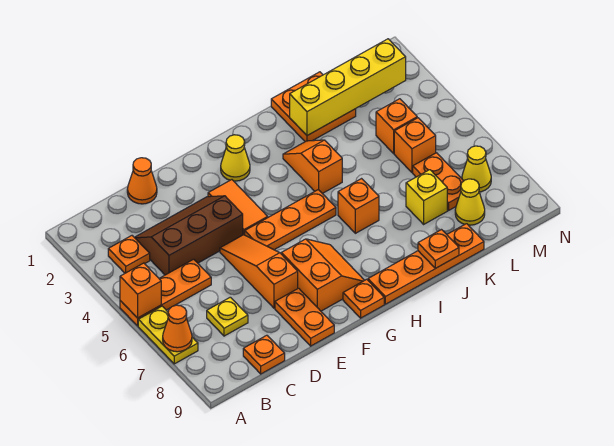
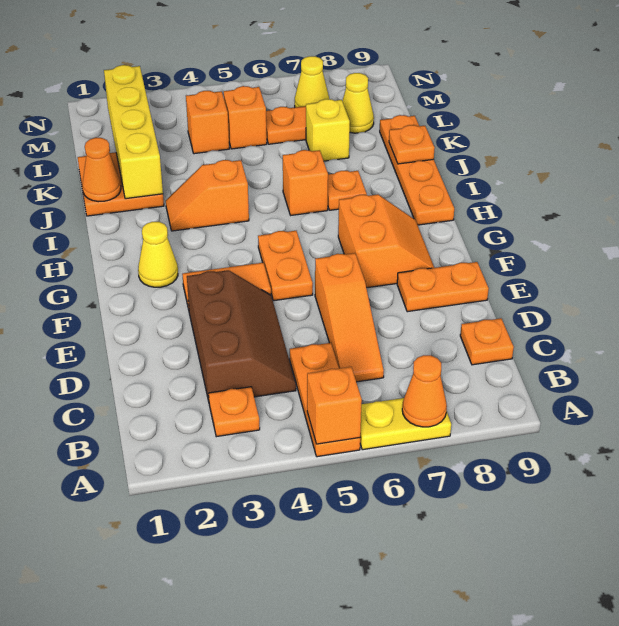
brown 2x3 slope [134,196,243,275] -> brown 2x3 slope turned to [187,270,296,401]
yellow 1x1 plate [207,297,248,336] -> none
orange 1x1 cone [127,158,157,204] -> orange 1x1 cone moved to [82,138,121,202]
orange 1x3 slope [220,235,298,308] -> orange 1x3 slope turned to [315,253,384,382]
orange 1x3 plate [245,190,336,250] -> orange 1x2 plate [258,231,313,301]
orange 2x2 slope [281,239,364,311] -> orange 2x2 slope turned to [338,194,434,288]
orange 1x1 plate [343,279,384,318] -> orange 1x1 plate moved to [328,171,367,210]

